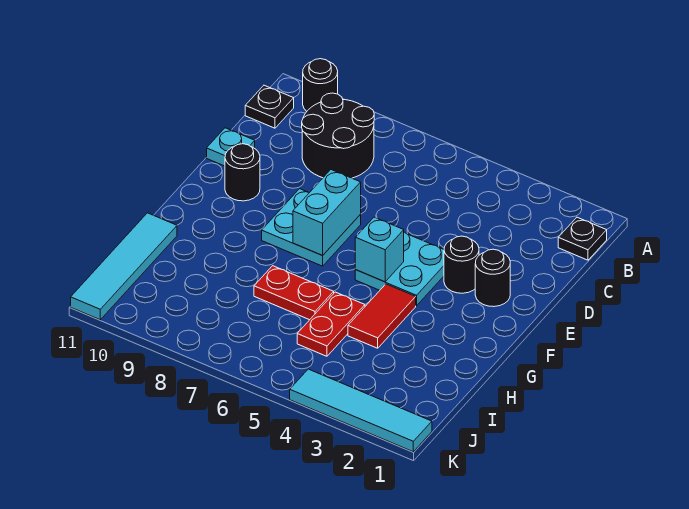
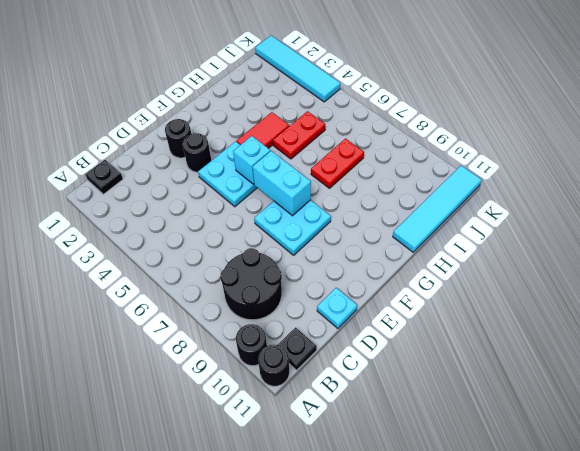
cyan 1x2 brick [293,170,361,255] -> cyan 1x2 brick turned to [253,151,311,216]
black 1x1 round brick [225,144,260,201] -> black 1x1 round brick moved to [258,345,289,386]
red 1x2 plate [254,266,334,320] -> red 1x2 plate turned to [311,139,364,188]

